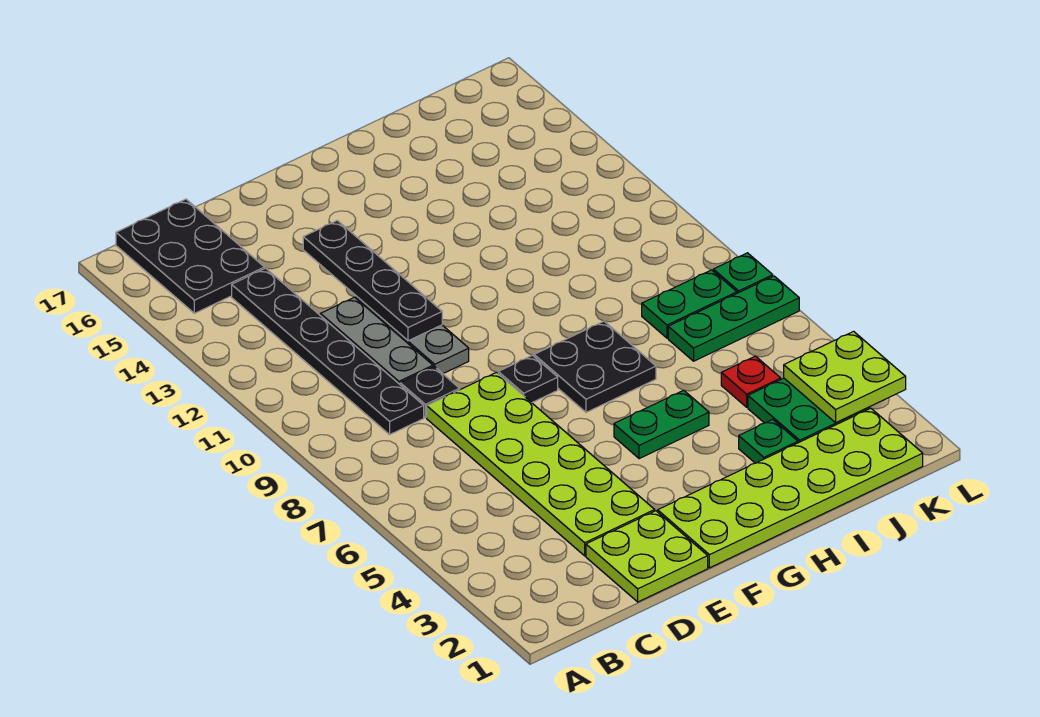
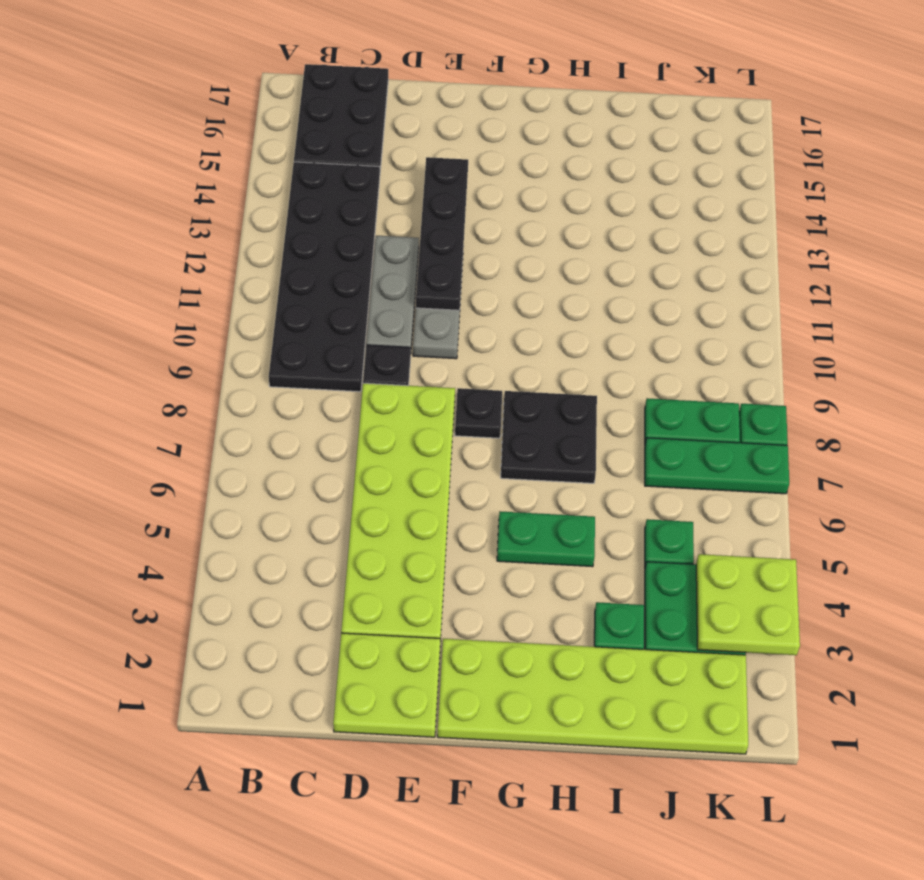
black 1x6 plate [232,268,424,435] -> black 2x6 plate [269,162,380,392]
red 1x1 plate [721,356,781,407] -> green 1x1 plate [645,519,694,567]

